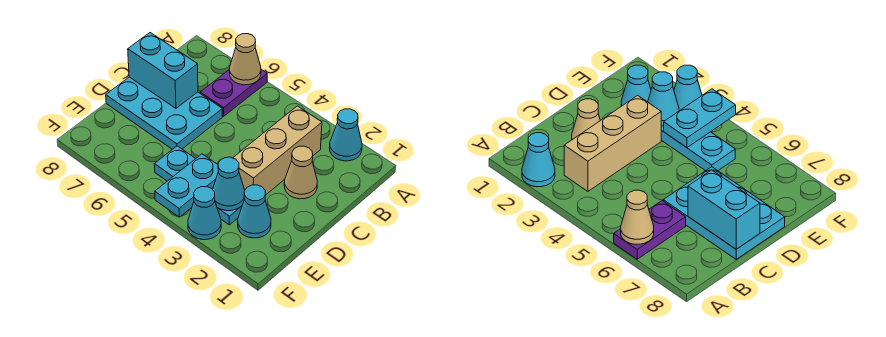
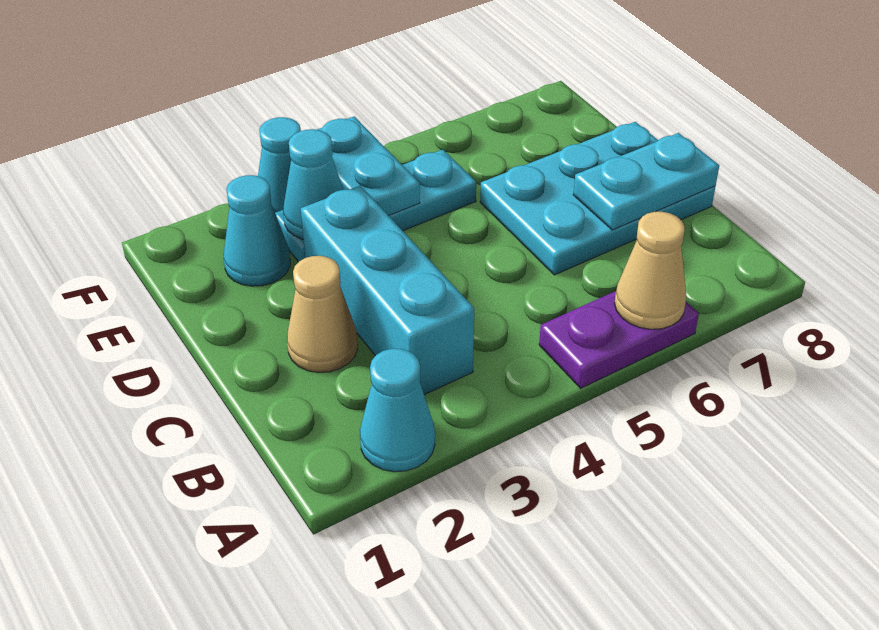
purple 1x2 plate [200,69,267,116] -> purple 1x2 plate turned to [539,291,699,388]
tan 1x3 brick [233,106,322,194] -> cyan 1x3 brick [301,185,474,395]
cyan 1x2 brick [128,33,198,108] -> cyan 1x2 plate [573,133,719,230]

